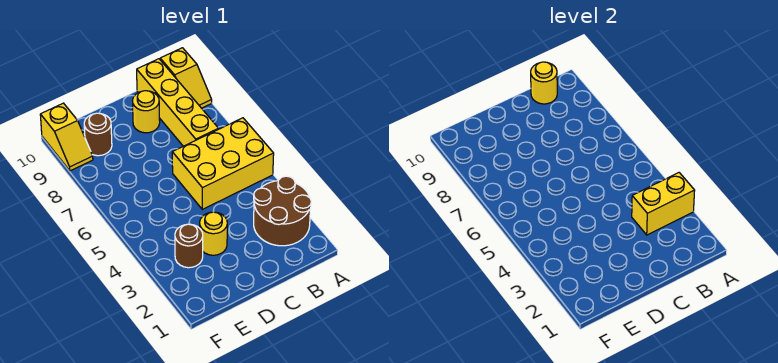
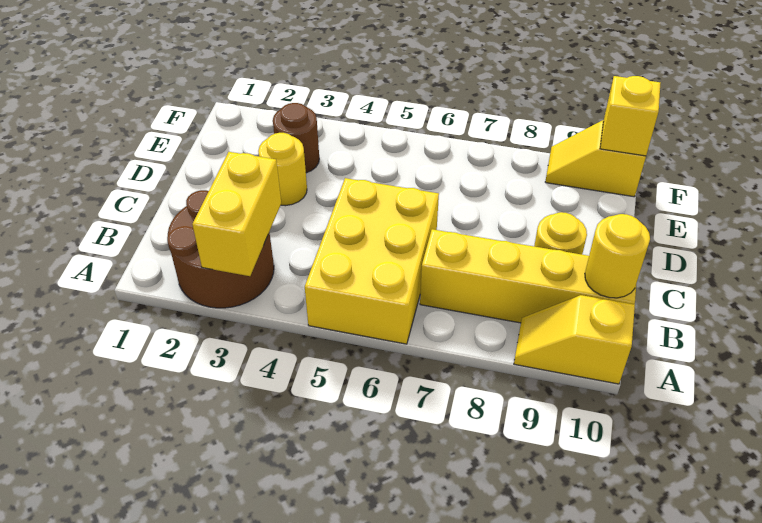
brown 1x1 round brick [84,113,112,156] -> none
none -> yellow 1x1 brick [600,76,660,156]

